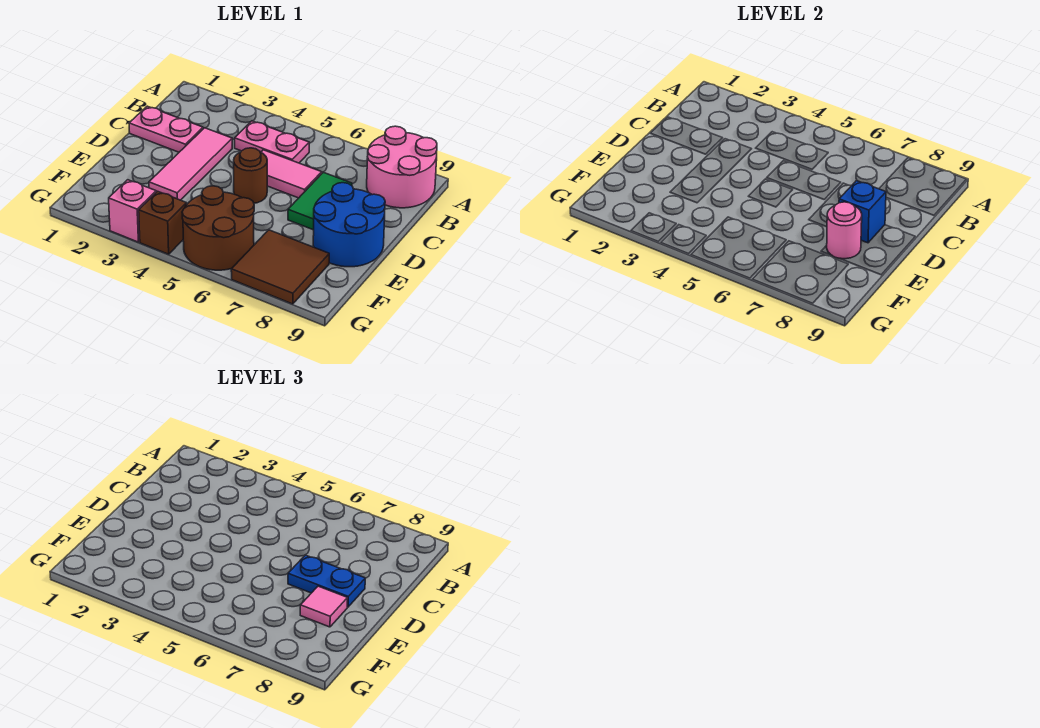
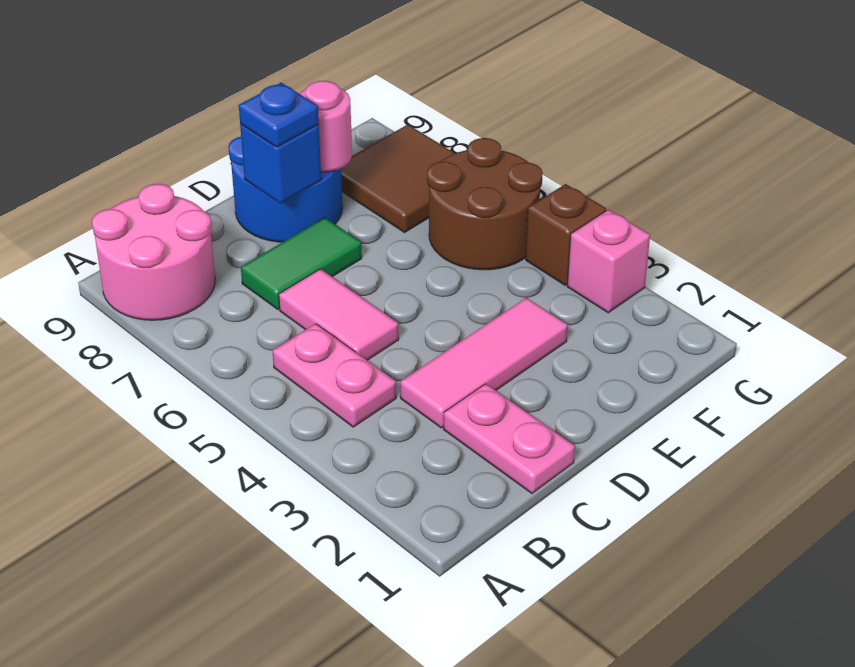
brown 1x1 round brick [234,148,267,203] -> none
blue 1x2 plate [288,555,365,607] -> blue 1x1 plate [239,83,319,147]
pink 1x1 tile [300,586,348,627] -> none

